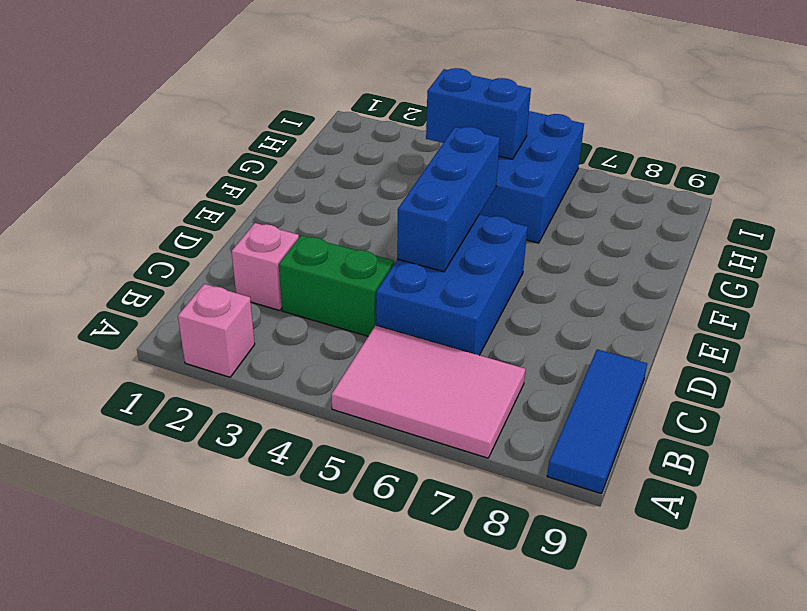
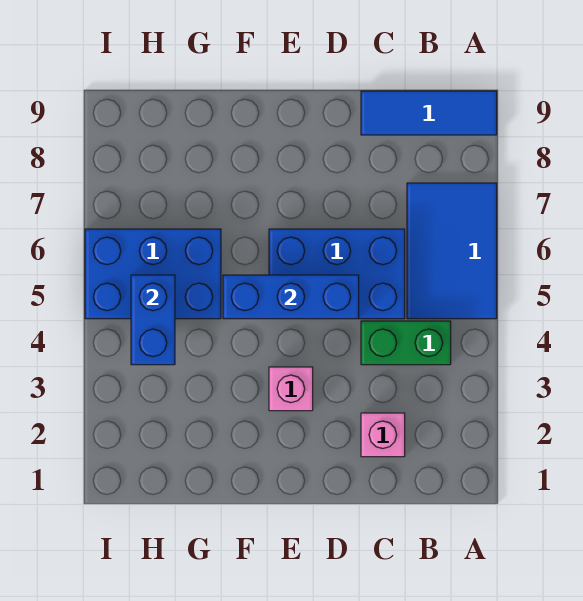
pink 1x1 brick [178,284,255,377] -> pink 1x1 brick moved to [269,367,313,411]
pink 2x3 tile [331,325,525,458] -> blue 2x3 tile [407,183,497,319]
green 1x2 brick [279,235,394,336] -> green 1x2 brick turned to [361,321,451,365]

